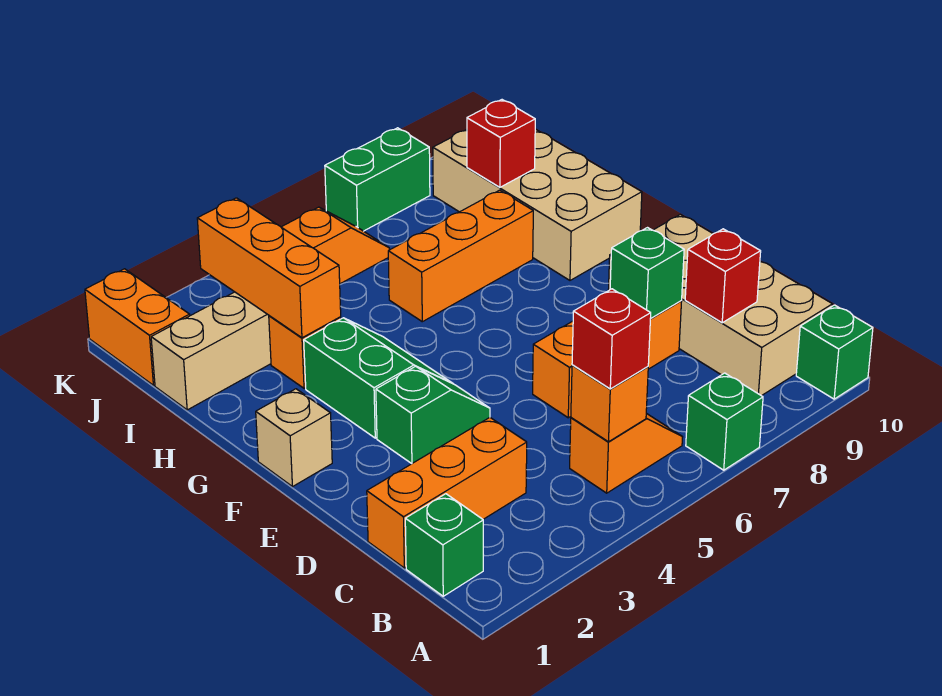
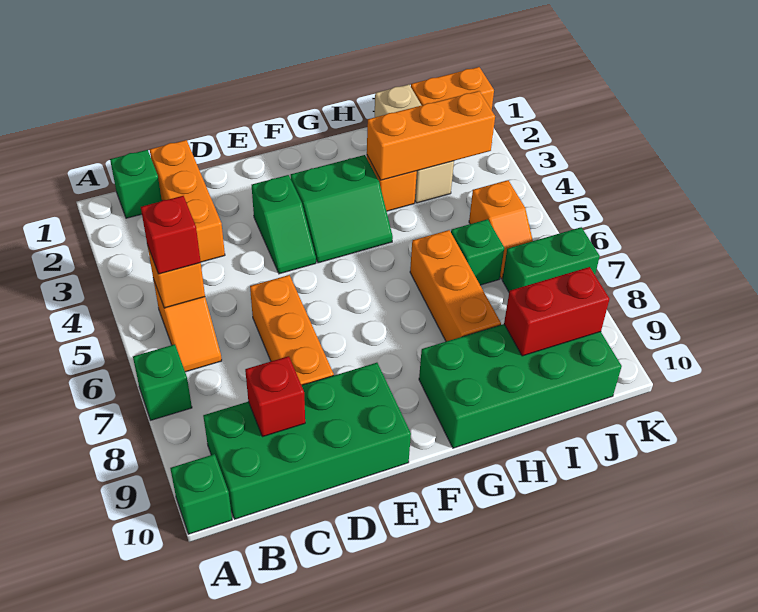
tan 2x4 brick [608,214,832,396] -> green 2x4 brick [203,362,411,519]
green 1x1 brick [610,228,684,319] -> green 1x1 brick moved to [451,219,504,285]
tan 1x1 brick [256,389,332,487] -> none
tan 2x4 brick [433,129,642,280] -> green 2x4 brick [419,324,622,448]
red 1x1 brick [467,100,535,187] -> red 1x2 brick [504,267,609,356]
green 1x2 brick [325,128,430,231] -> green 1x2 brick turned to [502,227,600,292]

